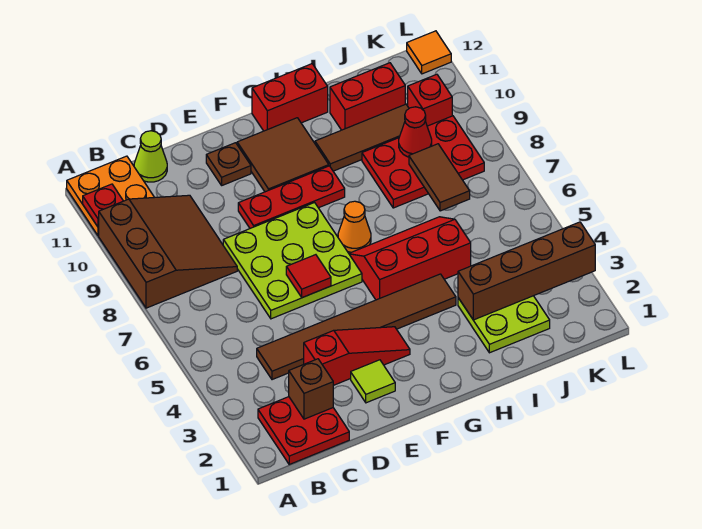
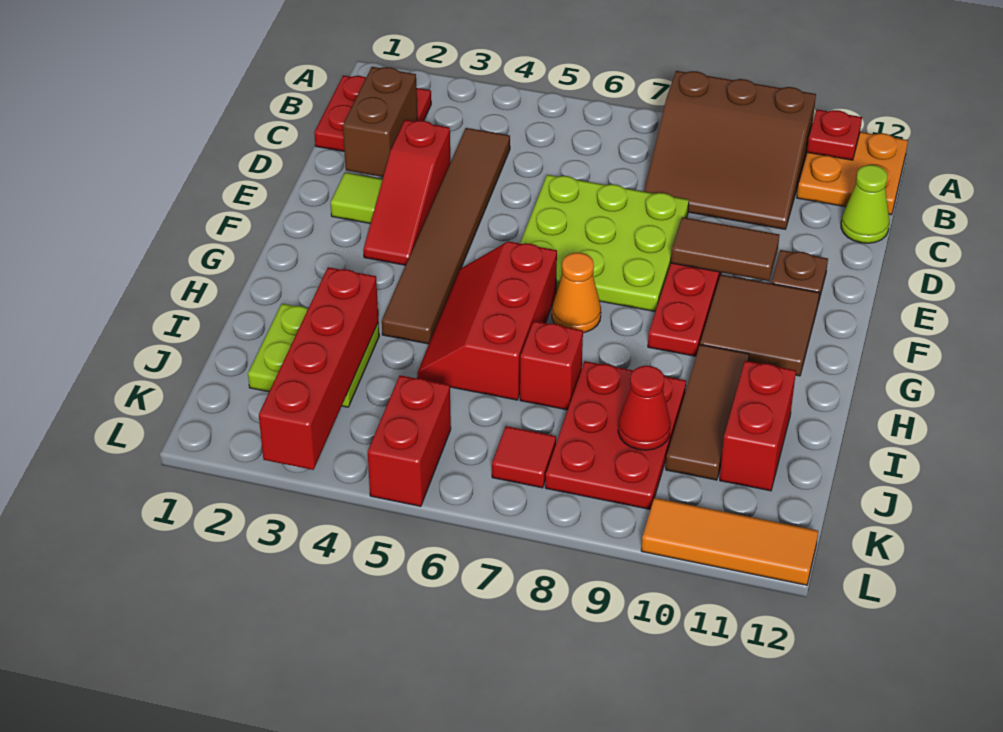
brown 1x1 brick [289,359,333,419] -> brown 1x2 brick [343,67,417,177]
red 1x1 tile [286,255,331,298] -> red 1x1 tile moved to [492,426,556,488]
red 2x3 slope [349,217,471,300] -> red 2x3 slope turned to [417,241,557,400]
red 1x2 brick [252,64,328,131] -> red 1x2 brick moved to [368,375,451,506]
brown 1x4 brick [458,222,595,320] -> red 1x4 brick [259,267,378,470]
brown 1x2 tile [409,144,470,211] -> brown 1x2 tile moved to [671,217,779,281]
red 1x1 brick [408,74,452,126] -> red 1x1 brick moved to [520,321,583,410]
orange 1x1 tile [407,31,451,74] -> orange 1x3 tile [641,498,818,585]

